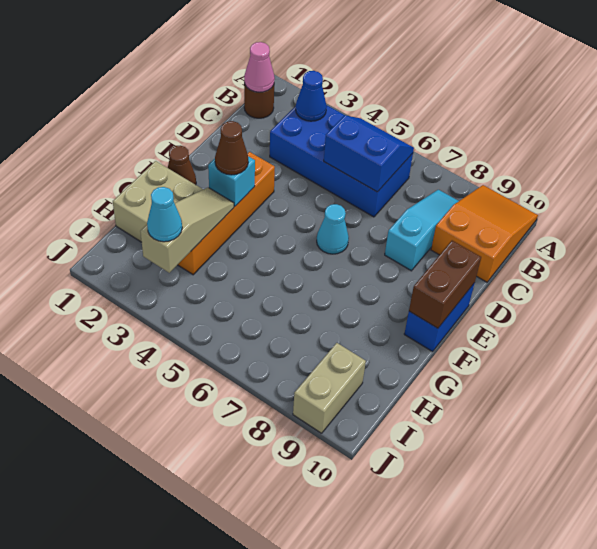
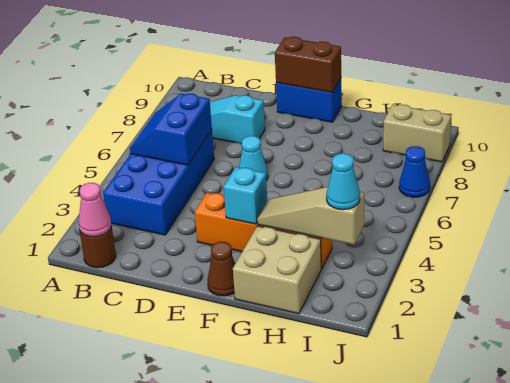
orange 2x3 slope [431,185,538,282] -> none
blue 1x1 cone [296,71,327,121] -> blue 1x1 cone moved to [399,146,430,197]
brown 1x1 cone [215,121,248,175] -> none

